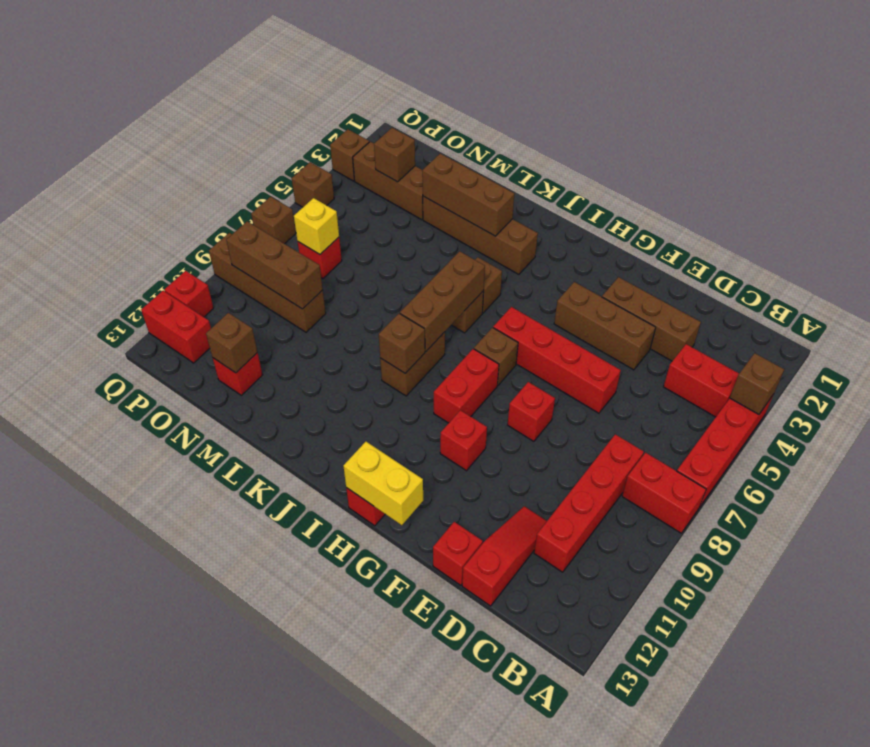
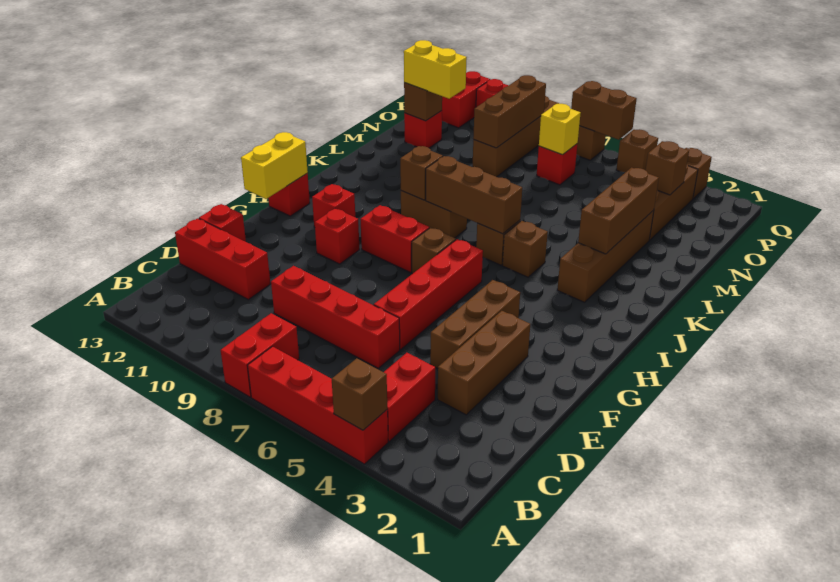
red 1x4 brick [534,434,644,572] -> red 1x4 brick moved to [271,266,400,368]
red 1x3 slope [462,506,547,606] -> red 1x3 brick [175,218,270,300]
red 1x1 brick [508,382,555,441] -> red 1x1 brick moved to [312,184,355,227]
none -> yellow 1x2 brick [404,40,467,99]
none -> brown 1x2 brick [571,81,637,140]

